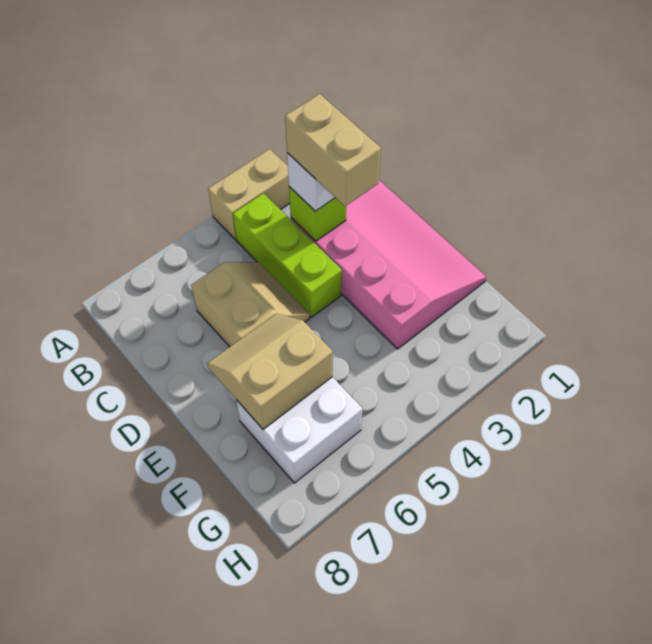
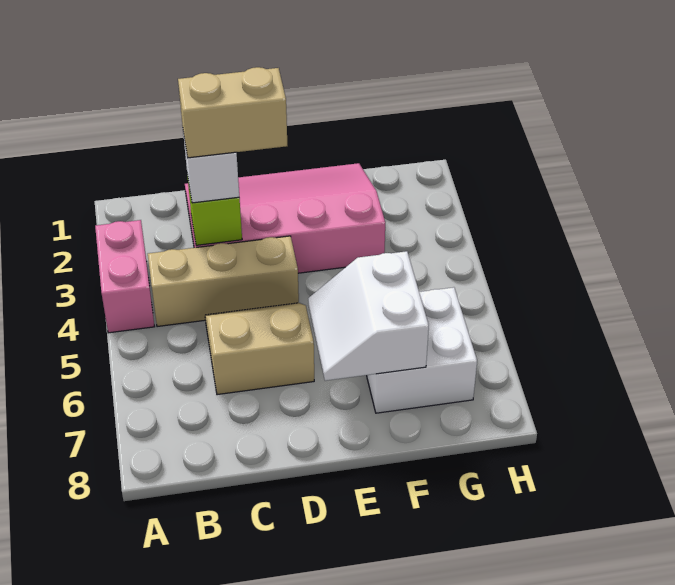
tan 1x2 brick [208,149,290,240] -> pink 1x2 brick [95,220,155,333]
lime 1x3 brick [233,193,342,317] -> tan 1x3 brick [148,236,299,327]
tan 2x2 slope [207,314,333,429] -> white 2x2 slope [308,251,429,381]

